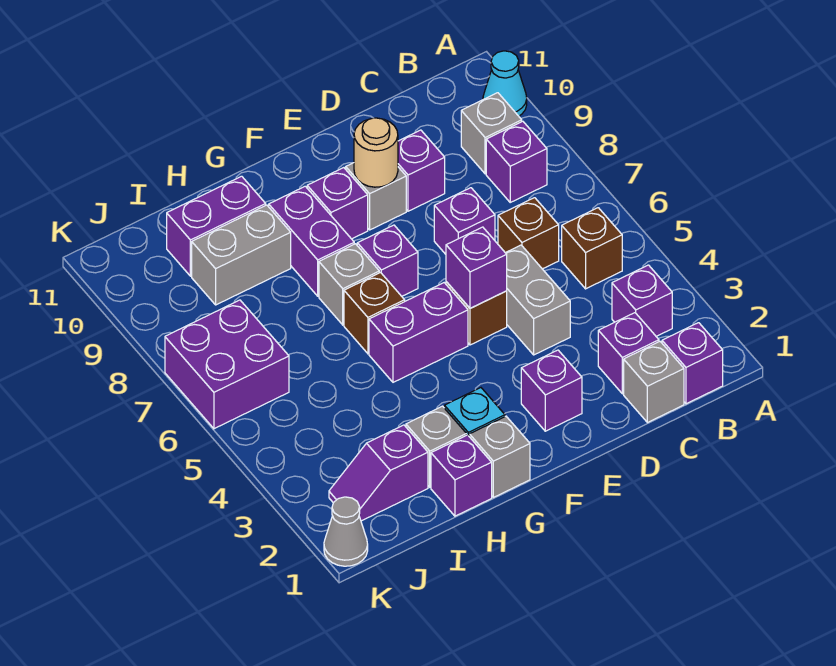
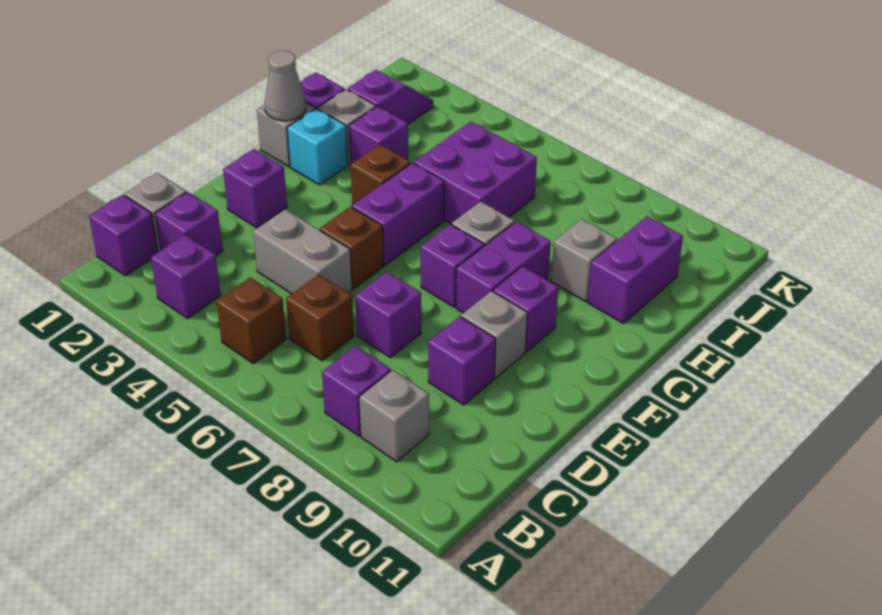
cyan 1x1 cone [483,51,527,116] -> none
purple 1x1 brick [446,227,507,308] -> purple 1x1 brick moved to [349,106,408,163]
tan 1x1 round brick [354,118,398,187] -> none
brown 1x1 brick [344,273,405,354] -> brown 1x1 brick moved to [350,144,411,205]
purple 1x2 brick [269,186,354,296] -> purple 1x2 brick turned to [456,222,551,313]
grey 1x2 brick [192,205,291,305] -> grey 1x1 brick [551,219,617,302]
purple 2x2 brick [165,300,289,429] -> purple 2x2 brick moved to [414,122,537,224]
grey 1x1 cone [324,497,368,566] -> grey 1x1 cone moved to [265,51,306,121]

